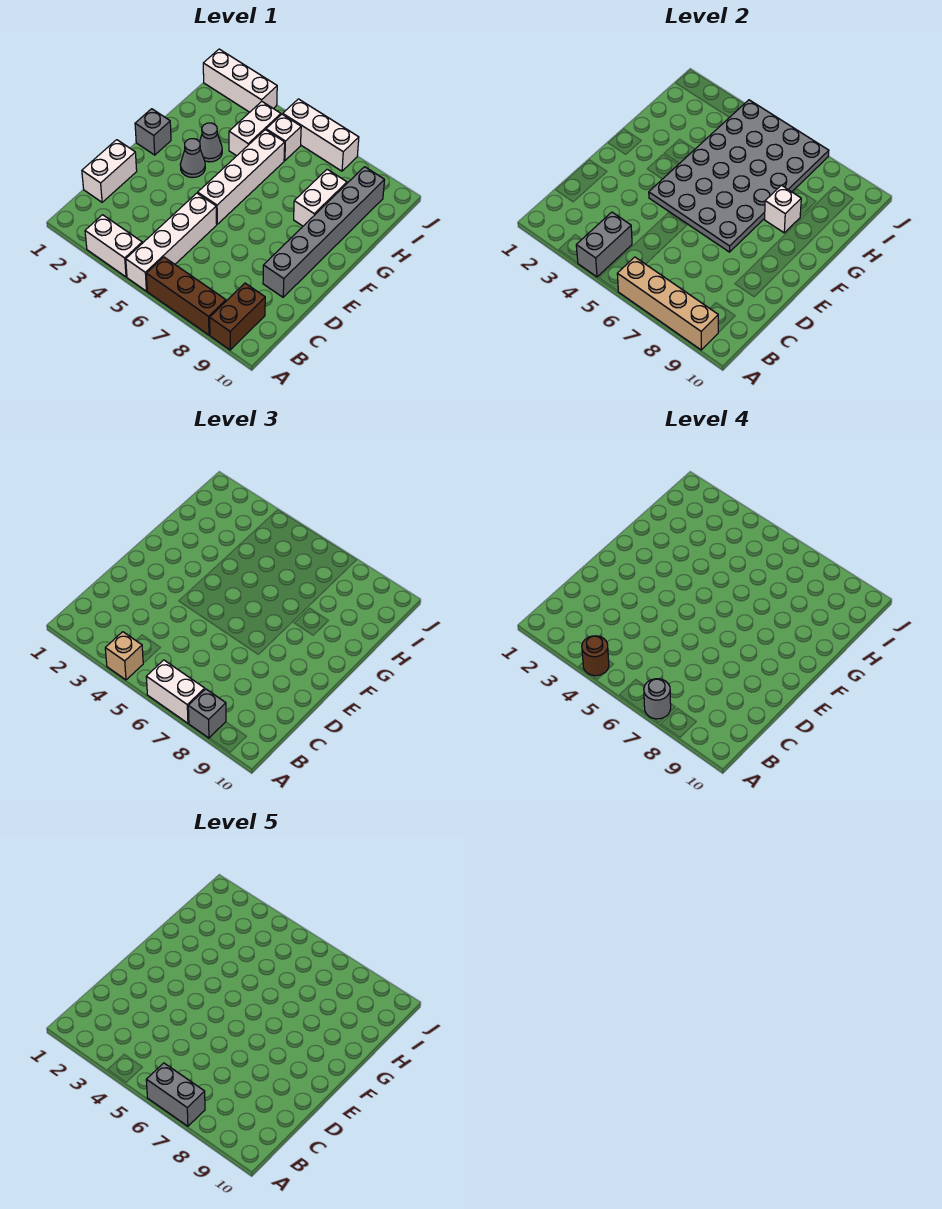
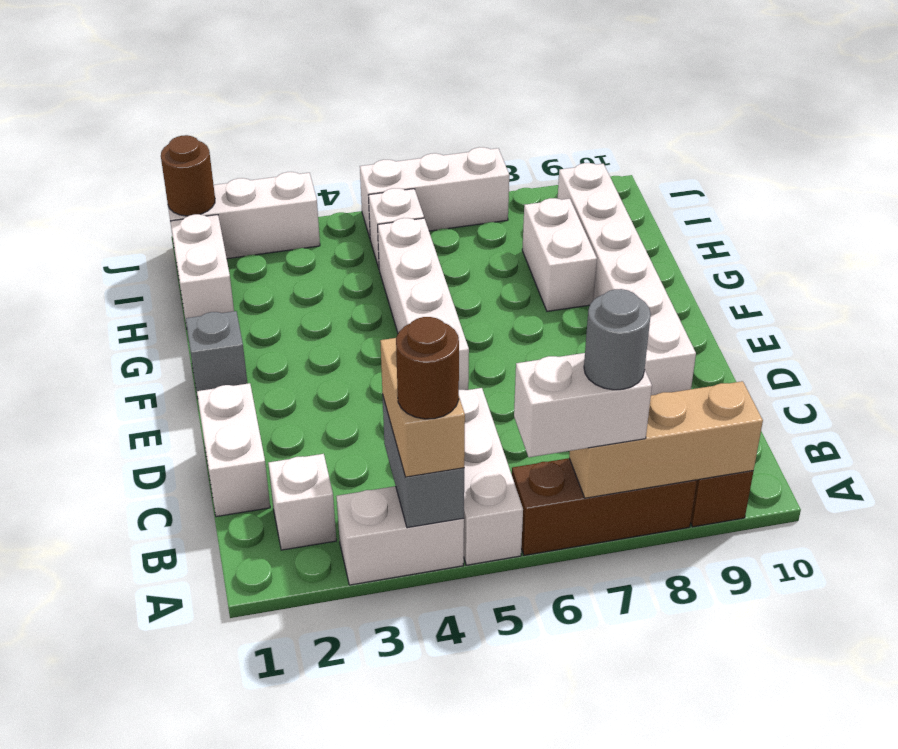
tan 1x1 brick [105,632,143,680] -> tan 1x2 brick [380,338,465,477]
white 1x4 brick [126,193,217,291] -> white 1x3 brick [459,388,523,565]
tan 1x4 brick [617,257,718,350] -> tan 1x3 brick [569,381,763,498]
grey 1x2 brick [146,1063,205,1126] -> none
grey 1x1 brick [188,689,226,738] -> none
grey 1x6 brick [263,167,385,297] -> white 1x6 brick [558,163,696,395]
grey 4x6 plate [649,100,829,252] -> none
grey 1x1 cone [180,139,205,178] -> none
grey 1x1 cone [200,123,222,162] -> none
white 1x1 brick [765,185,801,233] -> white 1x1 brick moved to [268,454,336,550]
white 1x2 brick [229,102,281,156] -> white 1x2 brick moved to [170,214,234,327]
none -> brown 1x1 round brick [161,135,215,216]

